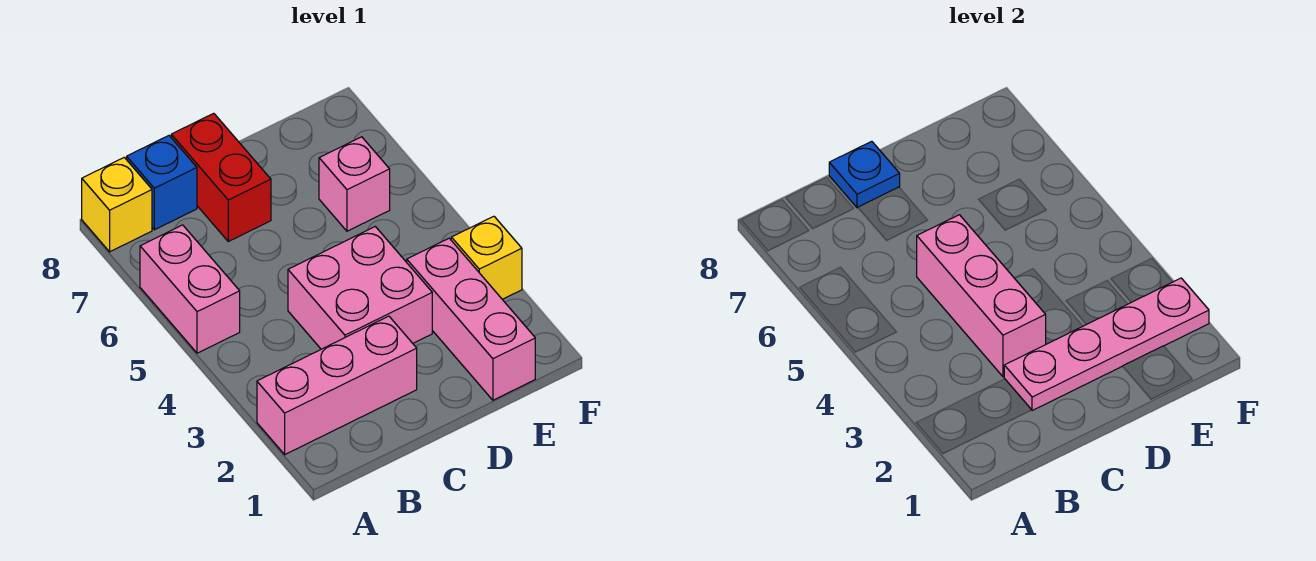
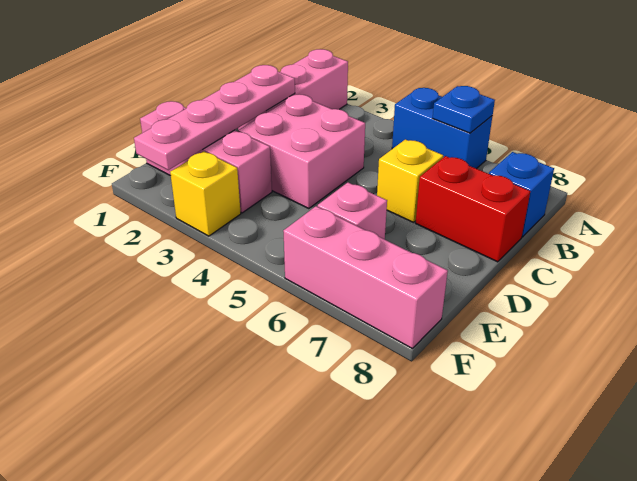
pink 1x2 brick [140,225,240,353] -> blue 1x2 brick [392,88,492,169]
yellow 1x1 brick [82,157,152,252] -> yellow 1x1 brick moved to [377,139,443,222]
pink 1x3 brick [917,215,1046,377] -> pink 1x3 brick moved to [283,206,448,348]
blue 1x1 plate [829,141,900,208] -> blue 1x1 plate moved to [433,86,495,133]

